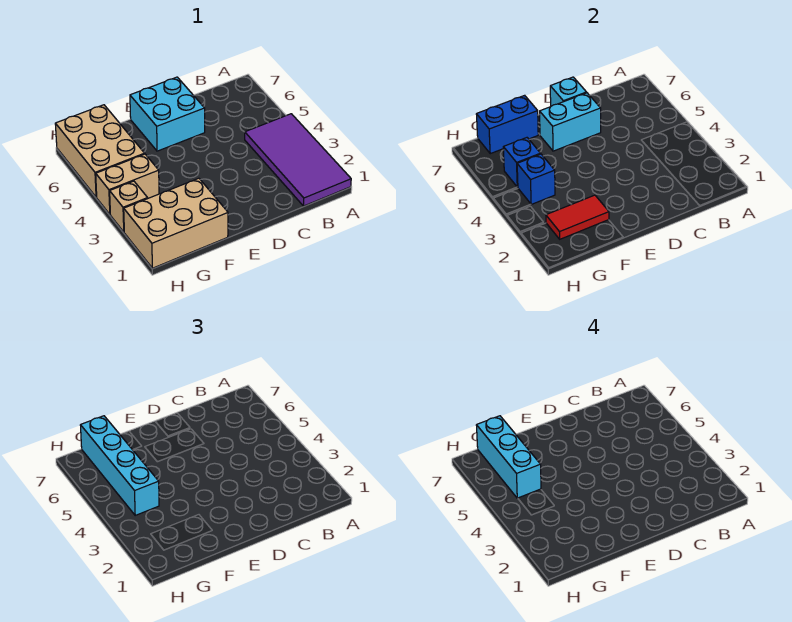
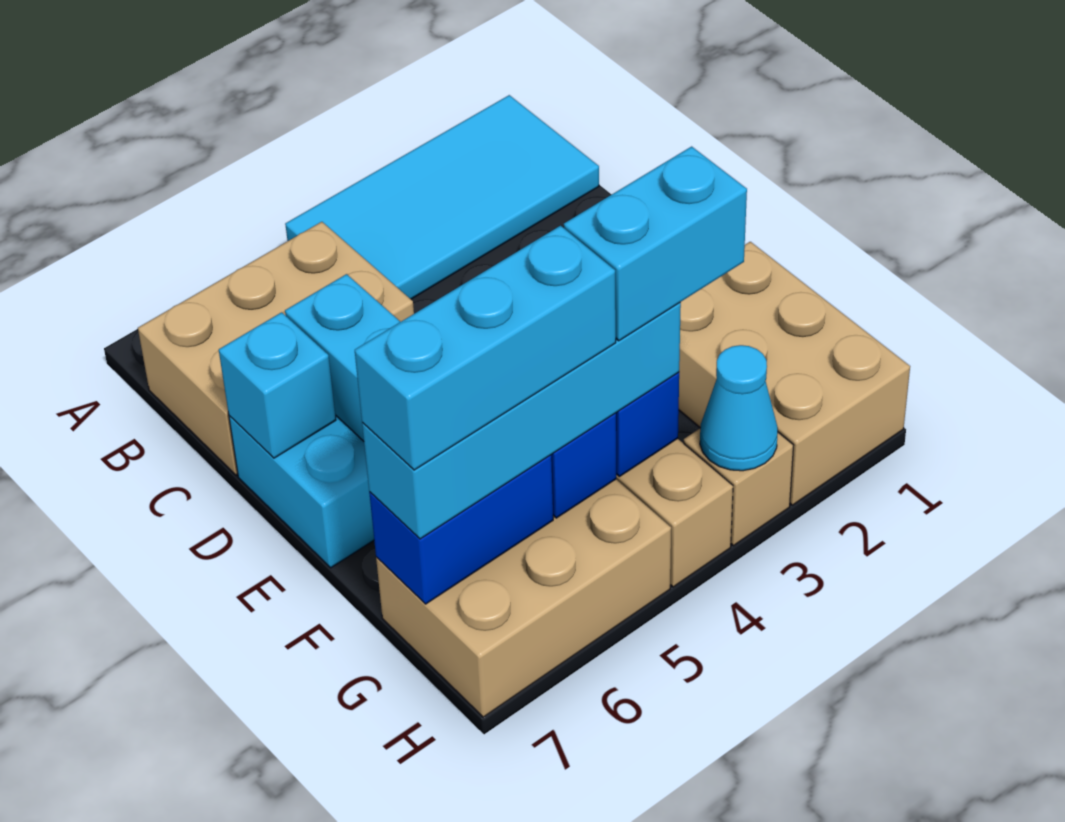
purple 2x4 tile [245,114,351,206] -> cyan 2x4 tile [285,95,599,299]
none -> tan 2x3 brick [138,222,414,475]
red 1x2 tile [546,195,609,239] -> none
blue 1x2 brick [476,95,538,154] -> blue 1x2 brick turned to [369,455,553,604]
none -> cyan 1x2 brick [564,147,747,341]
none -> cyan 1x1 cone [700,345,778,471]

